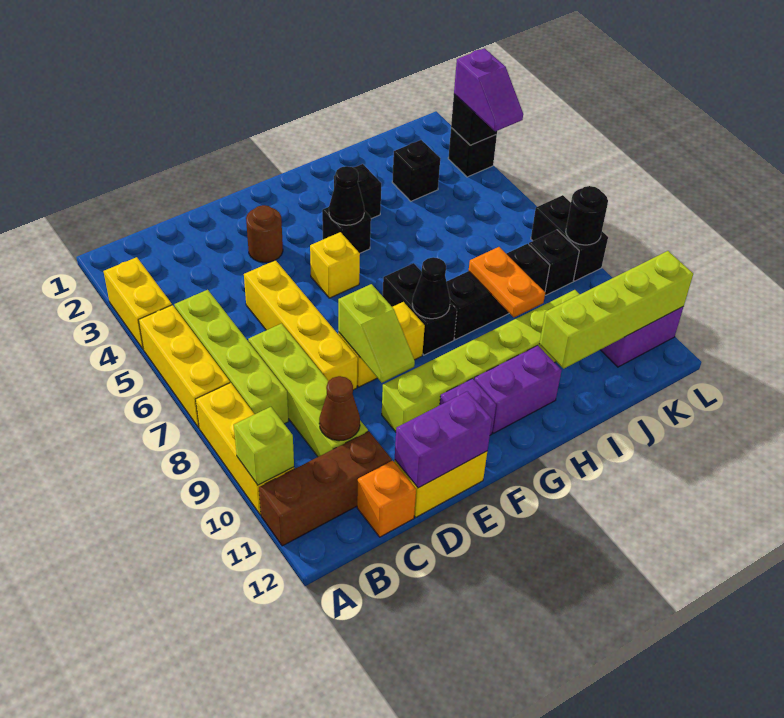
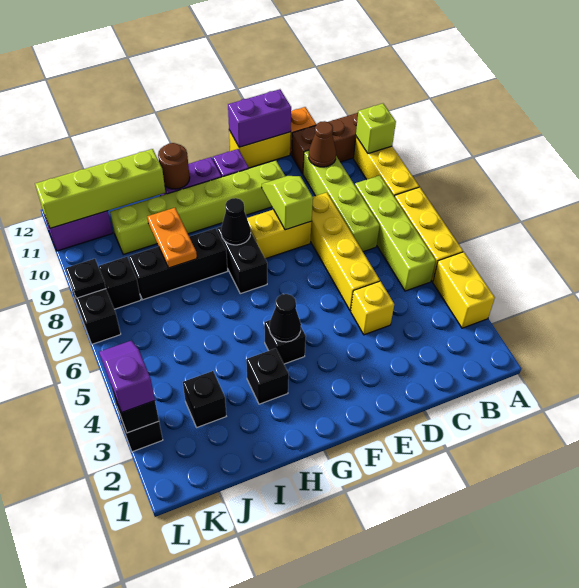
brown 1x1 round brick [246,205,283,262] -> brown 1x1 round brick moved to [158,143,190,189]
yellow 1x1 brick [310,232,360,298] -> yellow 1x1 brick moved to [351,281,394,335]
black 1x1 round brick [566,186,608,245] -> black 1x1 plate [66,259,106,298]

